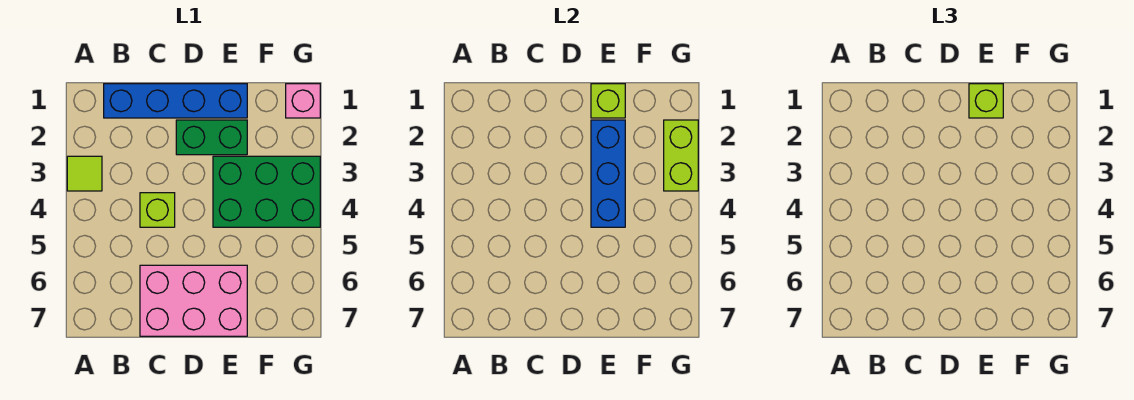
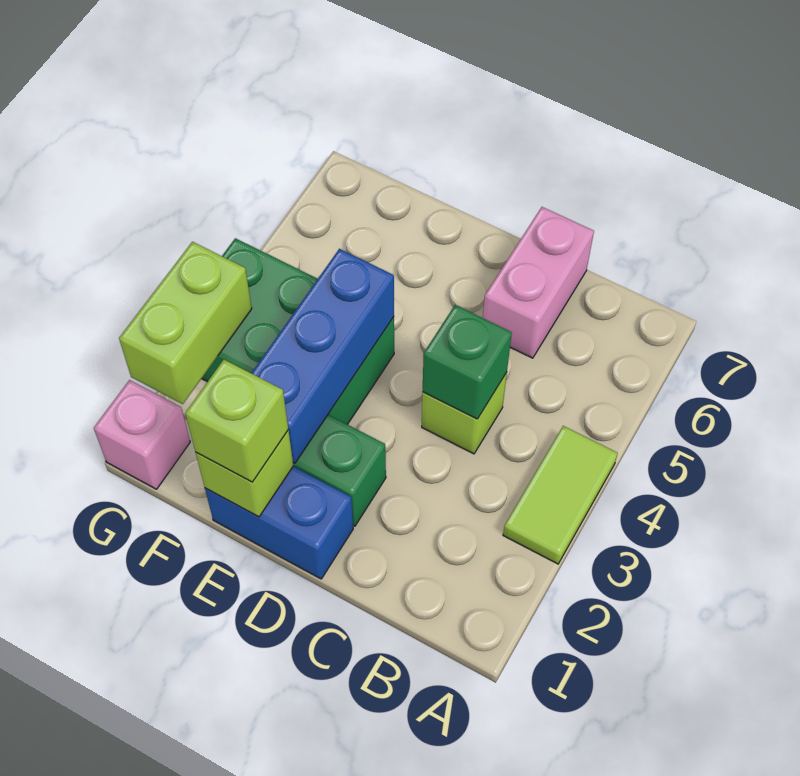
lime 1x1 tile [67,156,102,191] -> lime 1x2 tile [503,426,618,564]
blue 1x4 brick [104,84,247,118] -> blue 1x2 brick [205,466,353,579]
none -> green 1x1 brick [423,305,512,419]
pink 2x3 brick [140,265,247,336] -> pink 1x2 brick [483,207,594,358]

